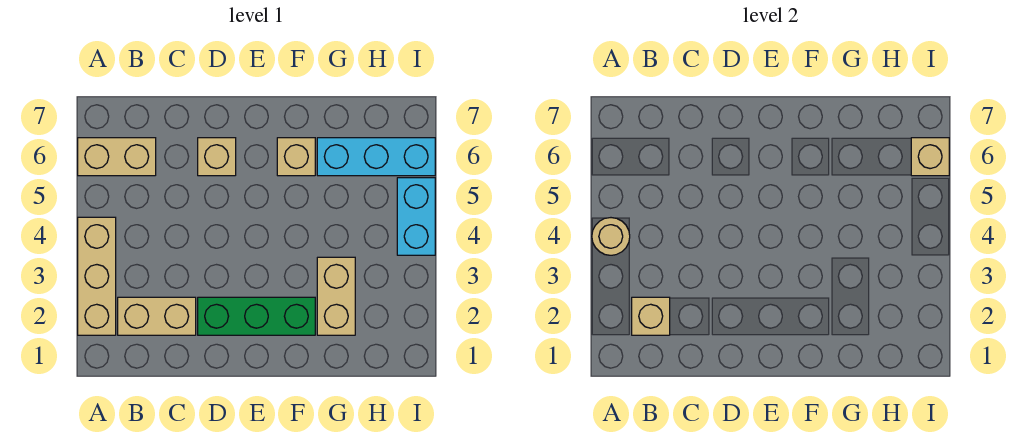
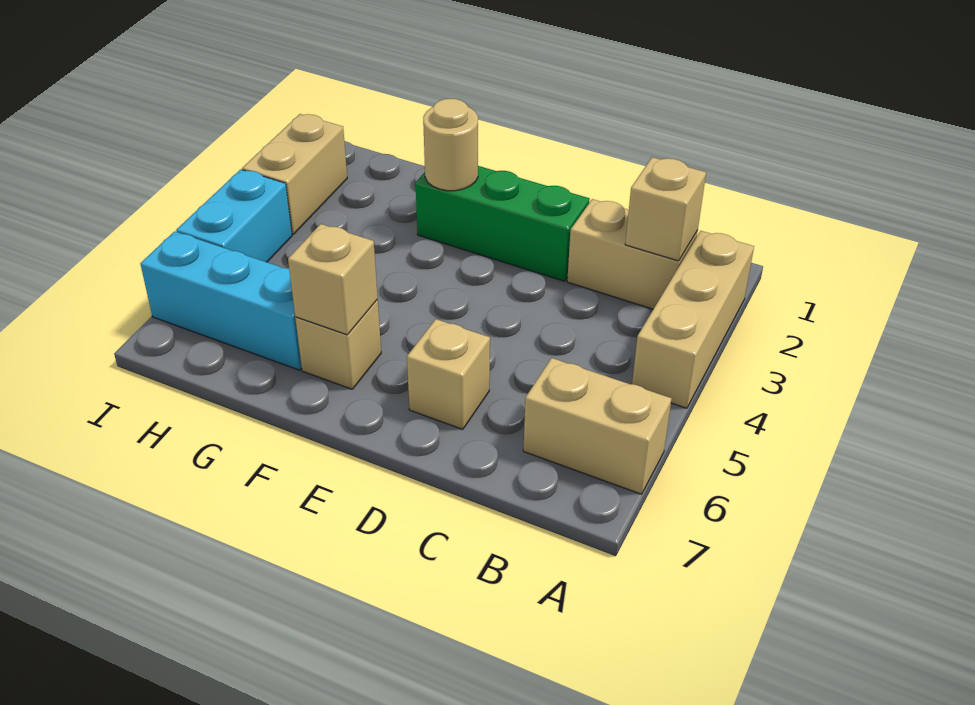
tan 1x1 round brick [592,218,630,255] -> tan 1x1 round brick moved to [423,99,478,191]
tan 1x2 brick [317,257,355,335] -> tan 1x2 brick moved to [242,114,347,234]
tan 1x1 brick [911,138,949,176] -> tan 1x1 brick moved to [288,224,378,335]

